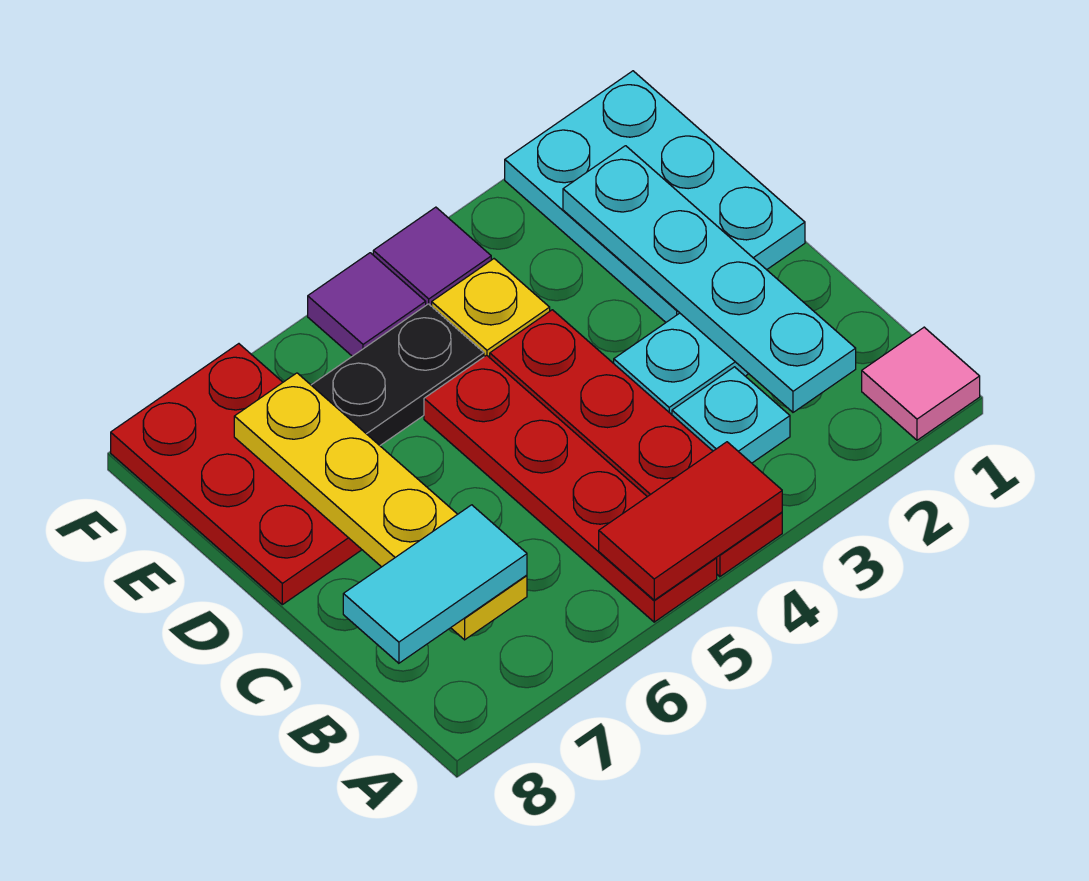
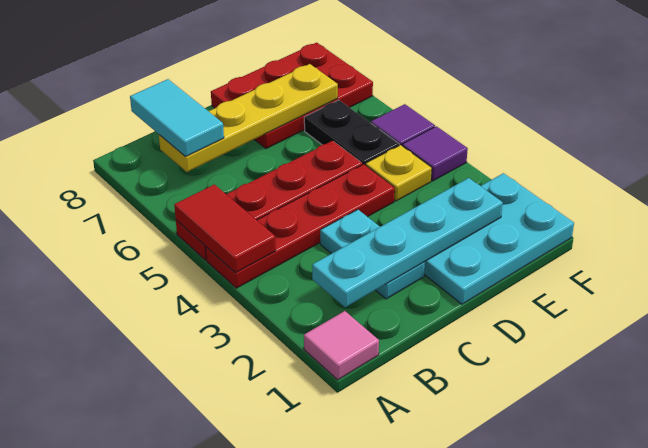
cyan 1x1 plate [672,367,790,463] -> none

